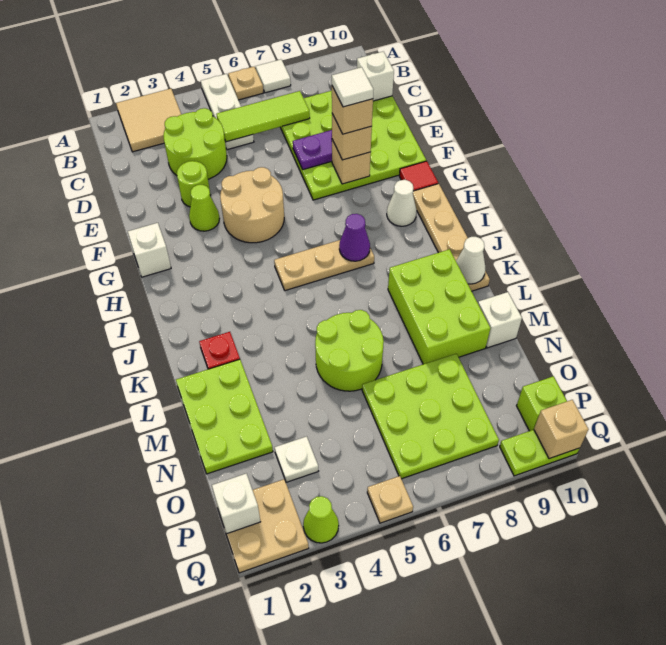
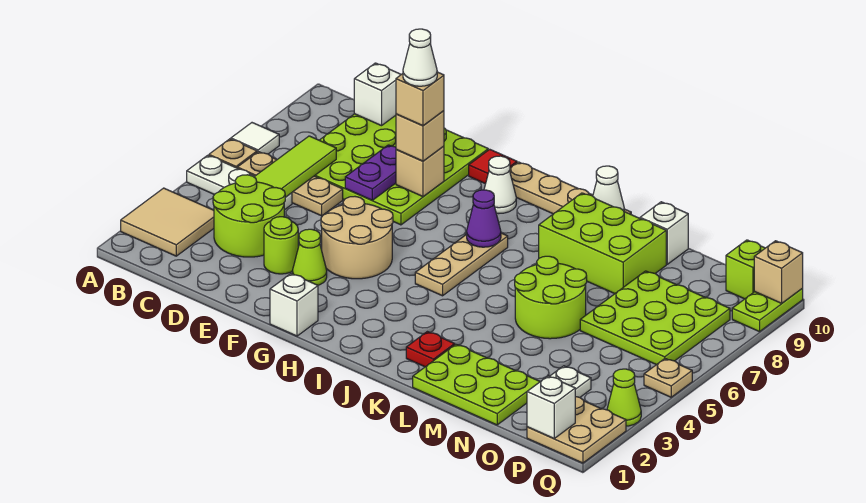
none -> tan 1x3 plate [237,152,343,216]
white 1x1 tile [332,67,373,107] -> white 1x1 cone [403,29,437,86]

